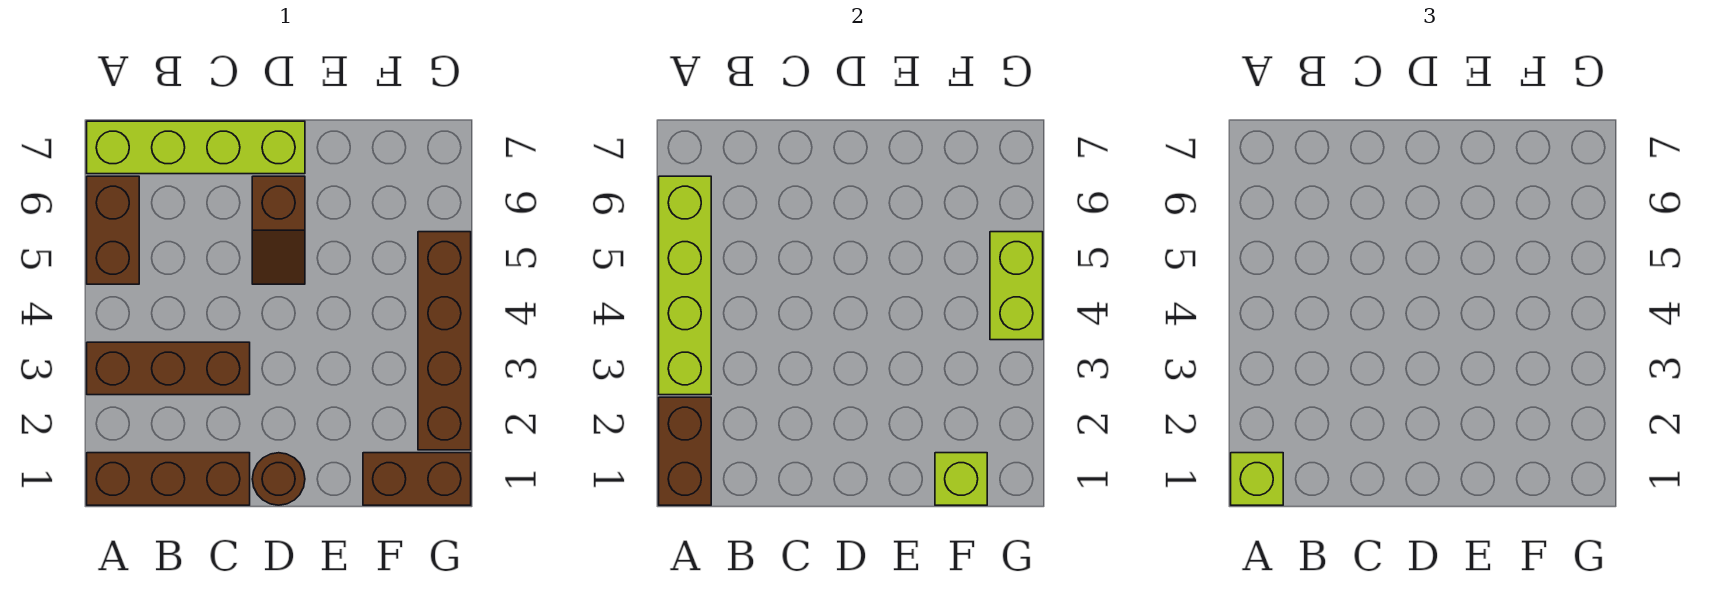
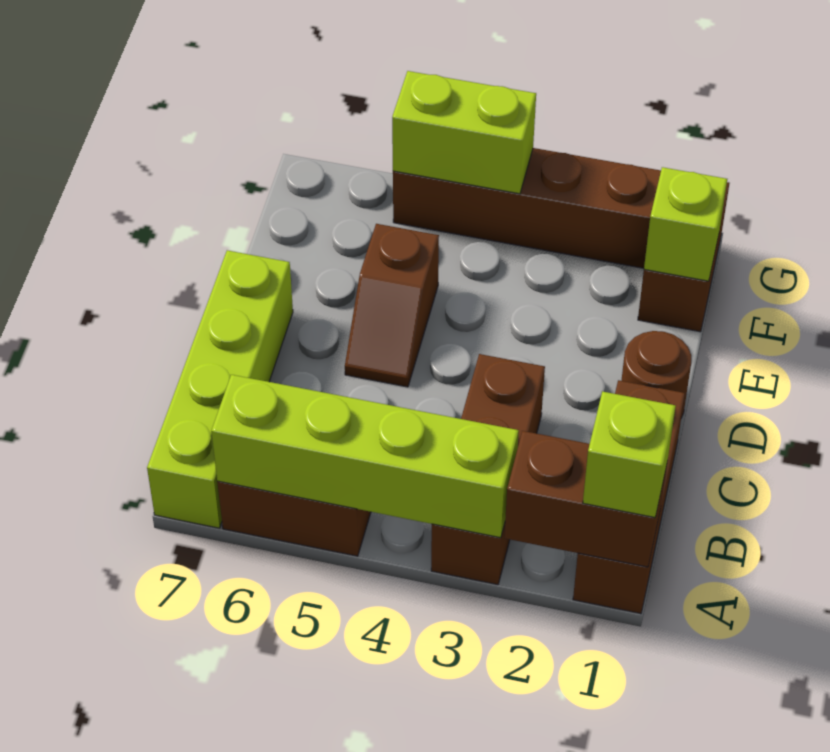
brown 1x2 slope [252,176,305,284] -> brown 1x2 slope turned to [345,224,439,387]

